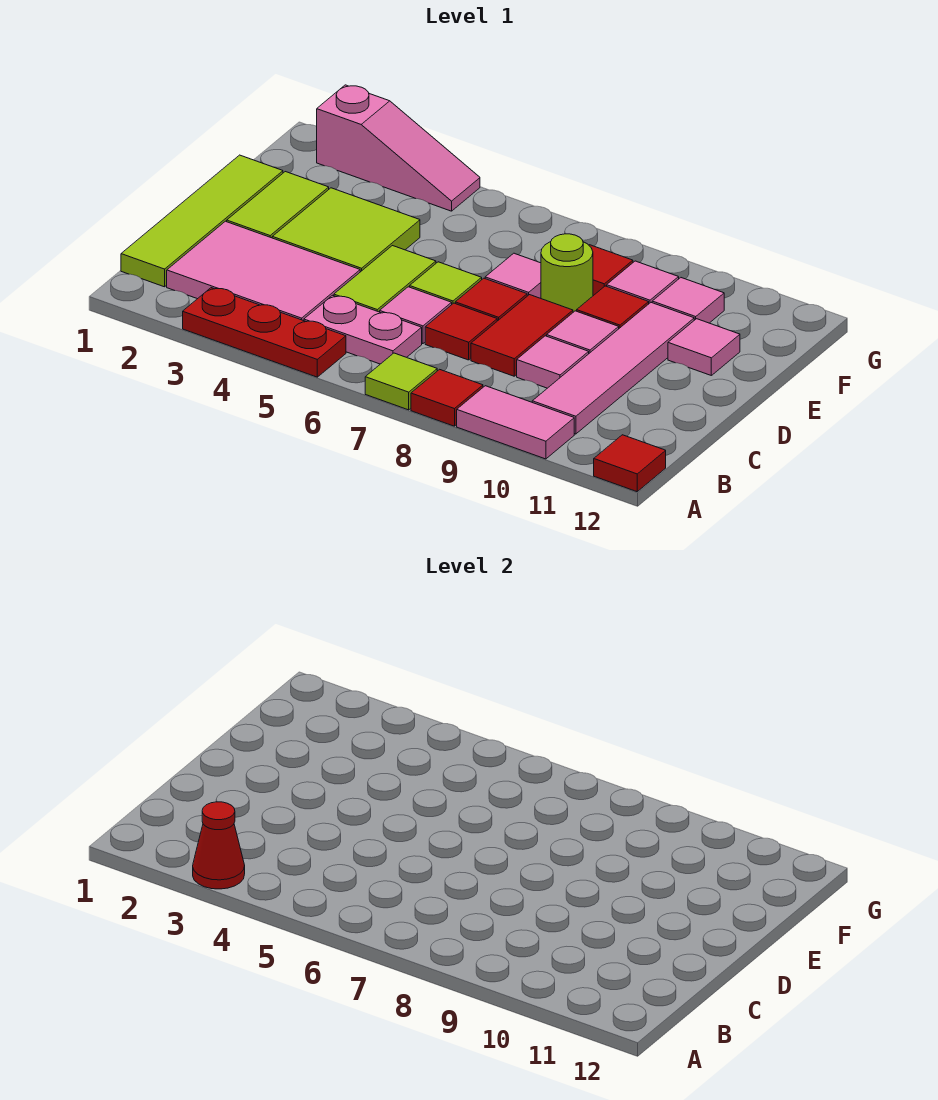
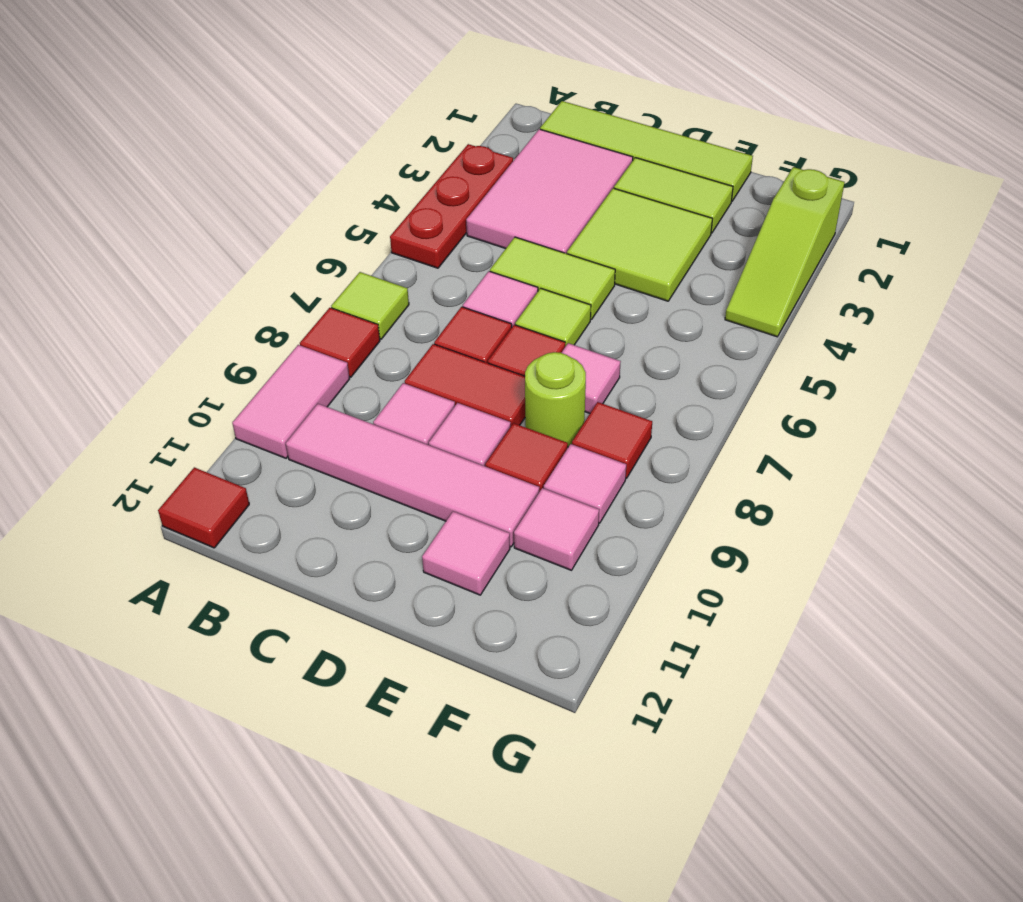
red 1x1 cone [193,802,245,889] -> none
pink 1x2 plate [304,295,422,364] -> none
pink 1x3 slope [317,85,480,211] -> lime 1x3 slope [725,167,845,337]

